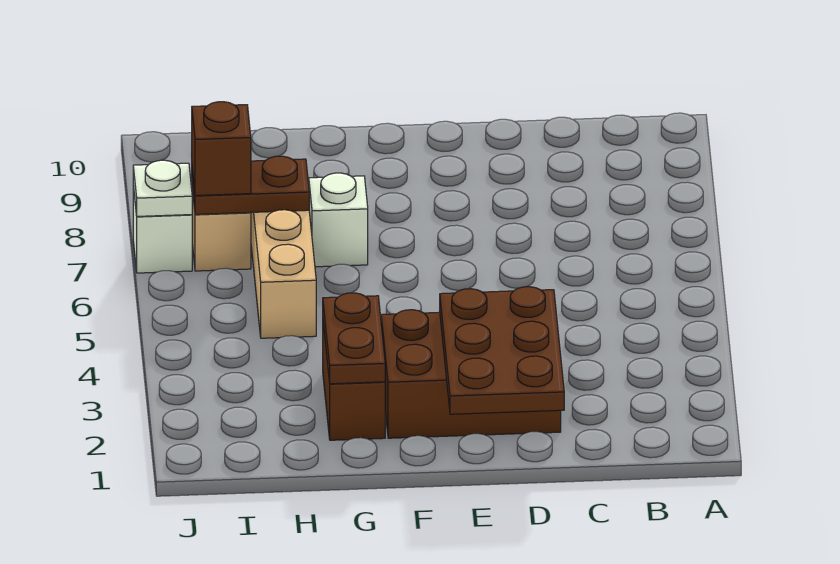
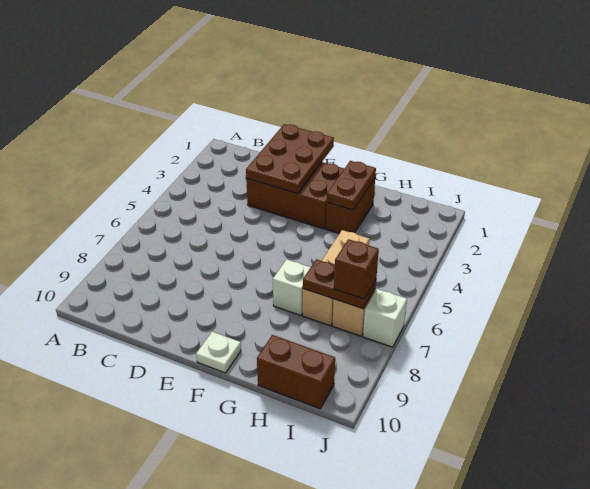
none -> brown 1x2 brick [257,335,335,409]
white 1x1 plate [133,160,192,216] -> white 1x1 plate moved to [196,332,241,373]

